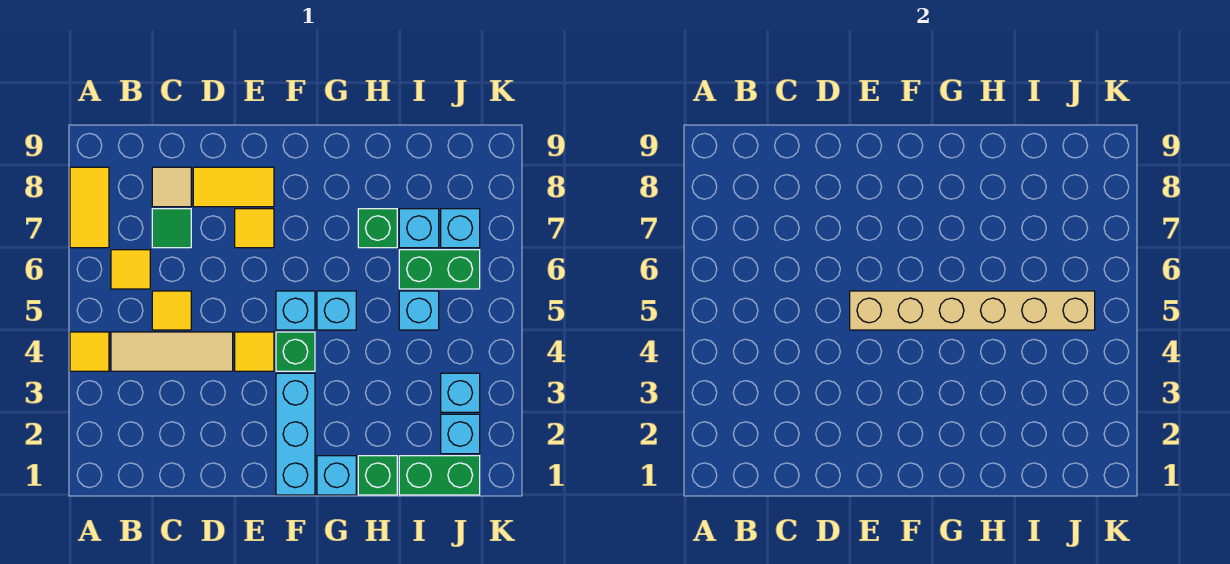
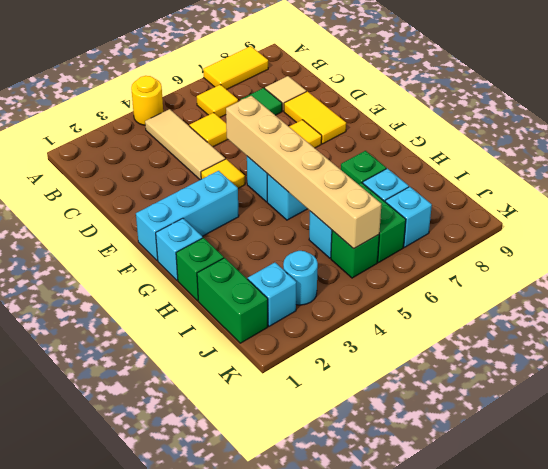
yellow 1x1 tile [70,332,109,371] -> yellow 1x1 round brick [131,76,163,125]
green 1x1 brick [276,332,315,371] -> green 1x1 brick moved to [331,230,379,278]
cyan 1x1 brick [441,373,480,412] -> cyan 1x1 round brick [283,251,318,305]

